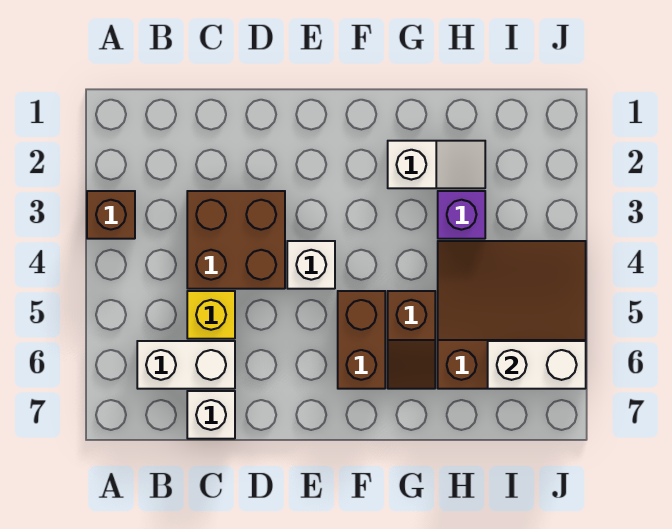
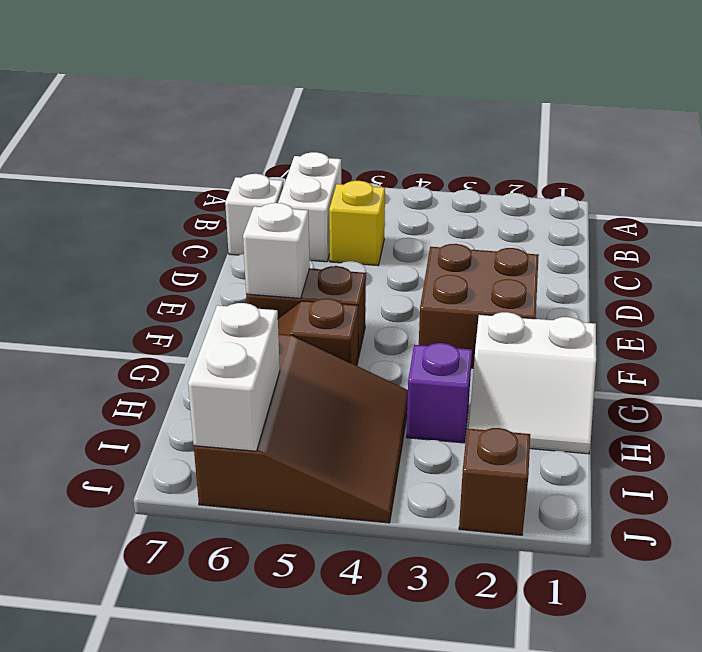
brown 1x1 brick [87,191,135,239] -> brown 1x1 brick moved to [459,428,530,535]
brown 2x2 brick [187,191,285,289] -> brown 2x2 brick moved to [419,244,539,368]
white 1x1 brick [287,241,335,289] -> white 1x1 brick moved to [243,203,310,298]
white 1x2 slope [388,141,485,188] -> white 2x2 slope [469,312,596,454]

